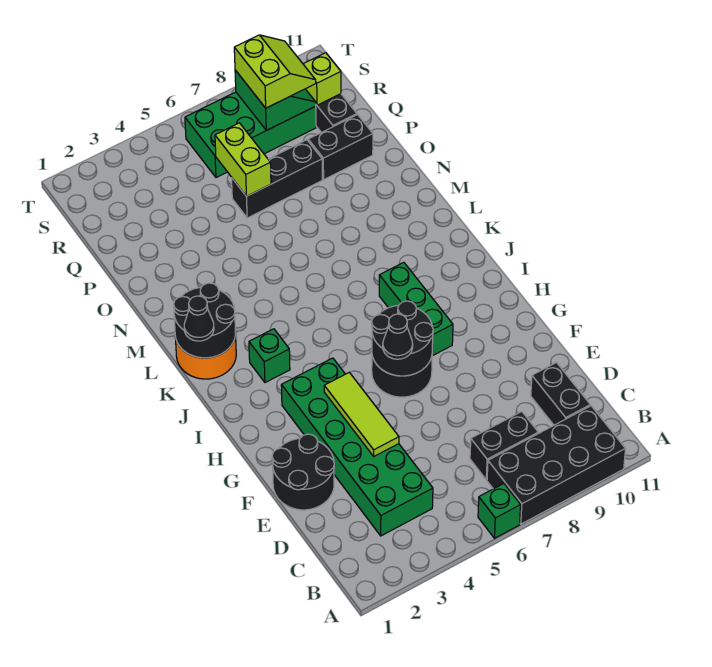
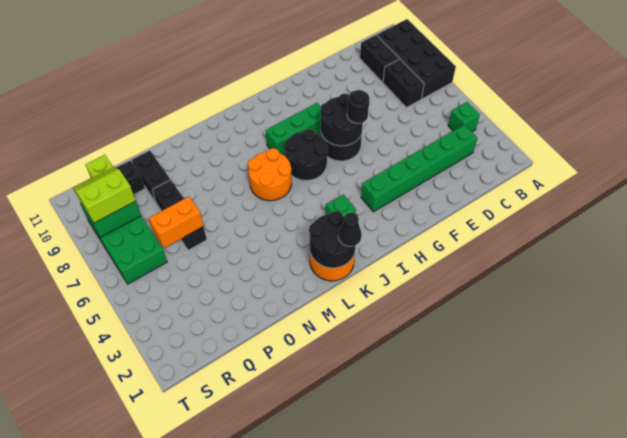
green 1x1 brick [478,484,521,538] -> green 1x1 brick moved to [448,102,480,132]
green 2x6 brick [281,358,433,536] -> green 1x6 brick [361,125,477,212]
black 1x2 brick [531,363,590,425] -> black 1x2 brick turned to [360,35,399,82]
black 2x2 round brick [272,434,334,510] -> black 2x2 round brick moved to [285,129,328,181]
lime 1x3 tile [324,372,399,456] -> none
black 1x1 cone [383,314,413,359] -> black 1x1 round brick [347,90,370,123]
none -> orange 2x2 round brick [248,148,292,201]
lime 1x2 brick [215,123,271,196] -> orange 1x2 brick [149,197,203,248]

